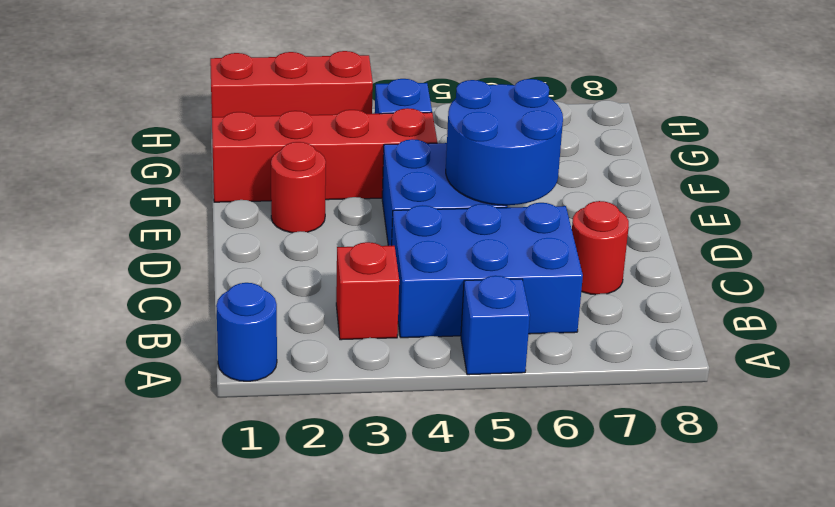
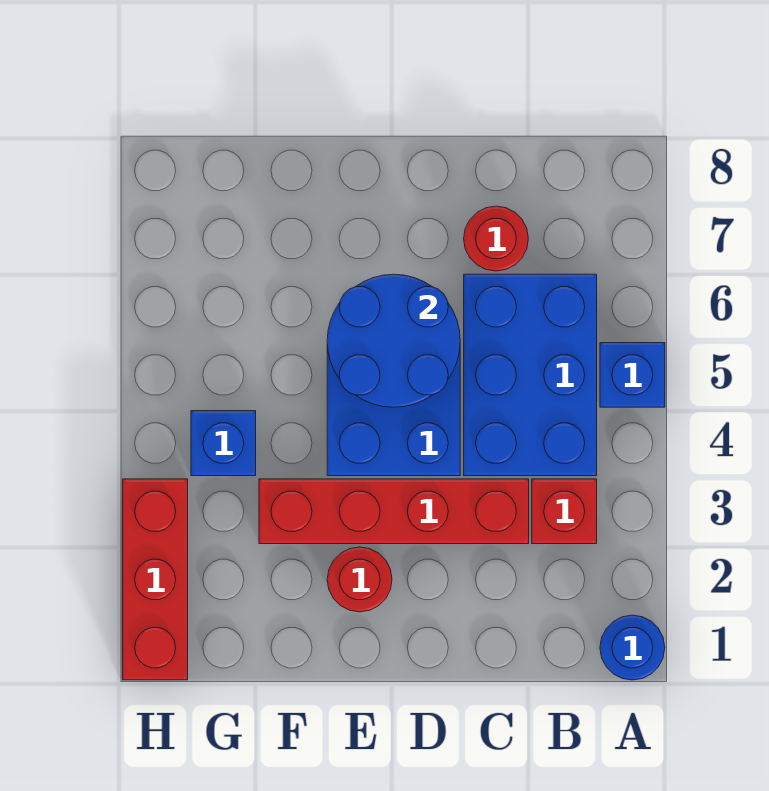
red 1x4 brick [212,108,437,202] -> red 1x4 brick turned to [259,479,529,544]

